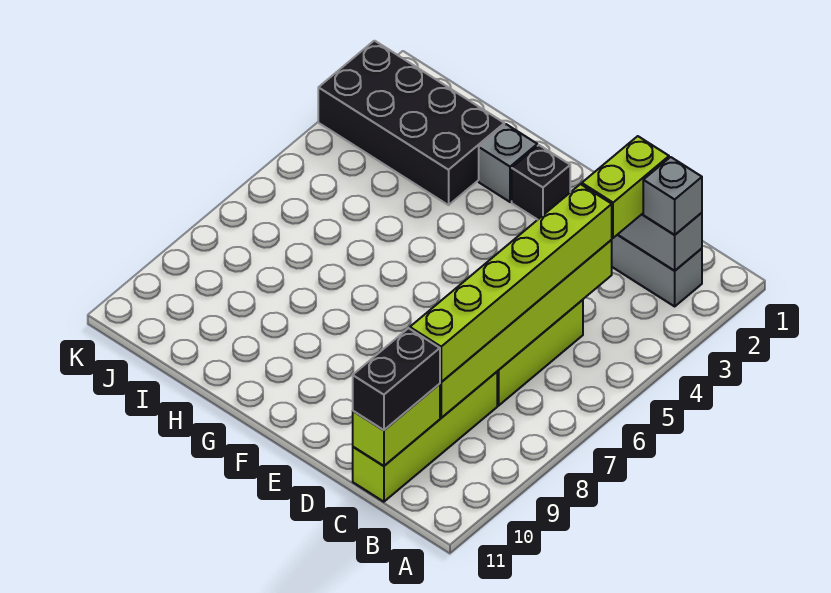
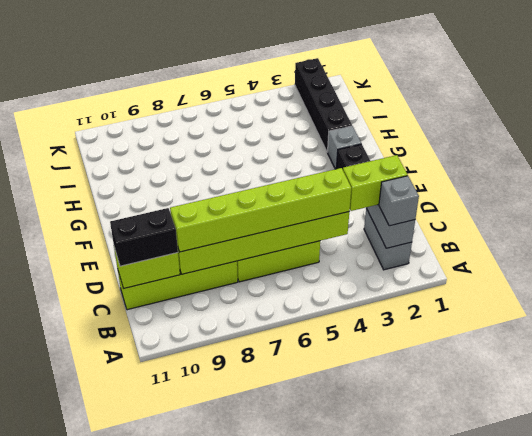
black 2x4 brick [318,41,504,205] -> black 1x4 brick [295,58,352,152]

